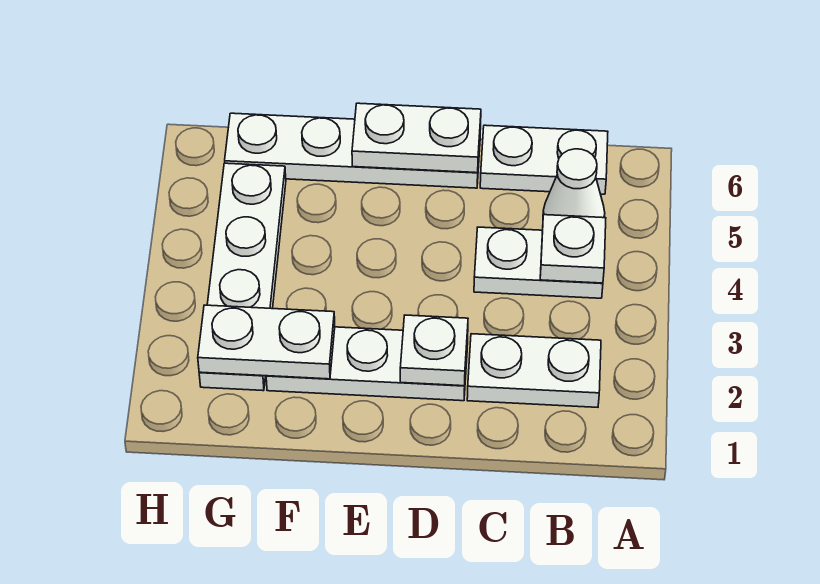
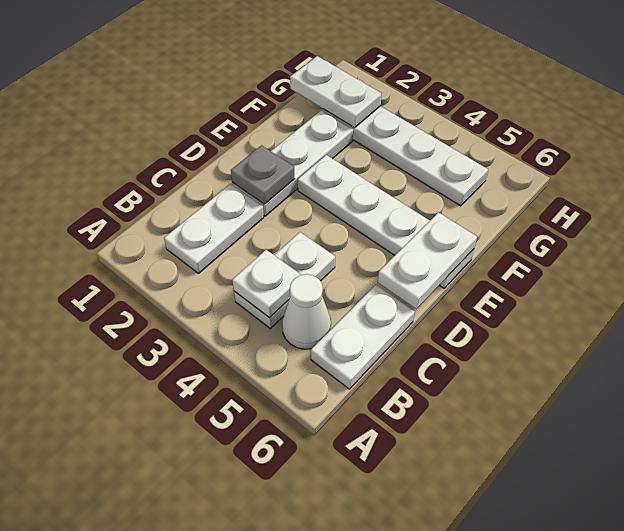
white 1x1 plate [400,315,468,386] -> grey 1x1 plate [231,145,294,204]
white 1x4 plate [225,113,481,188] -> white 1x4 plate turned to [298,155,474,288]
white 1x2 plate [198,305,335,379] -> white 1x2 plate turned to [290,56,382,128]

